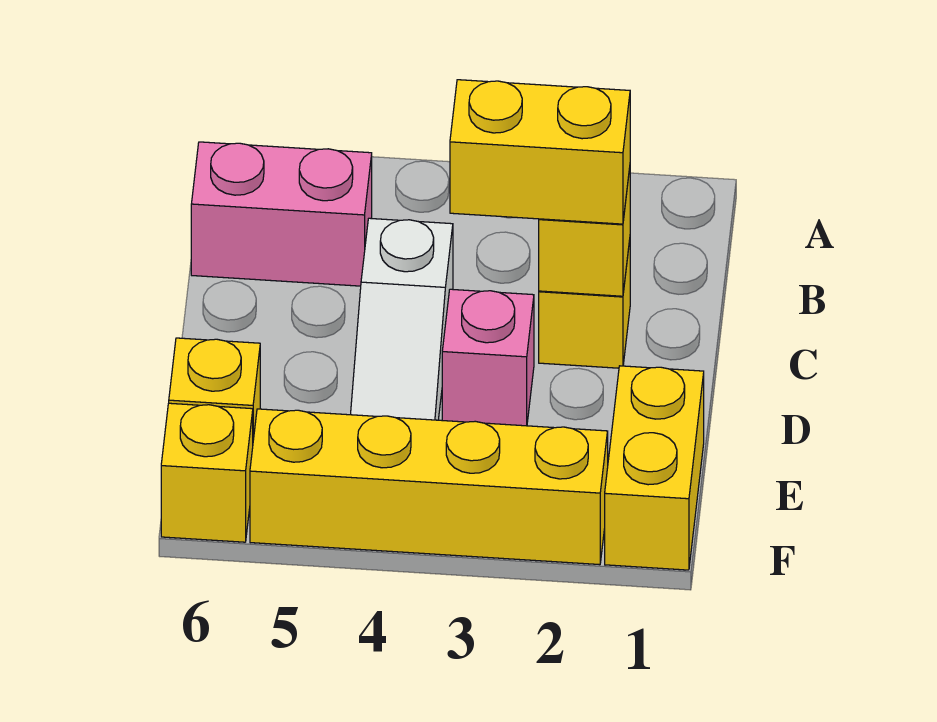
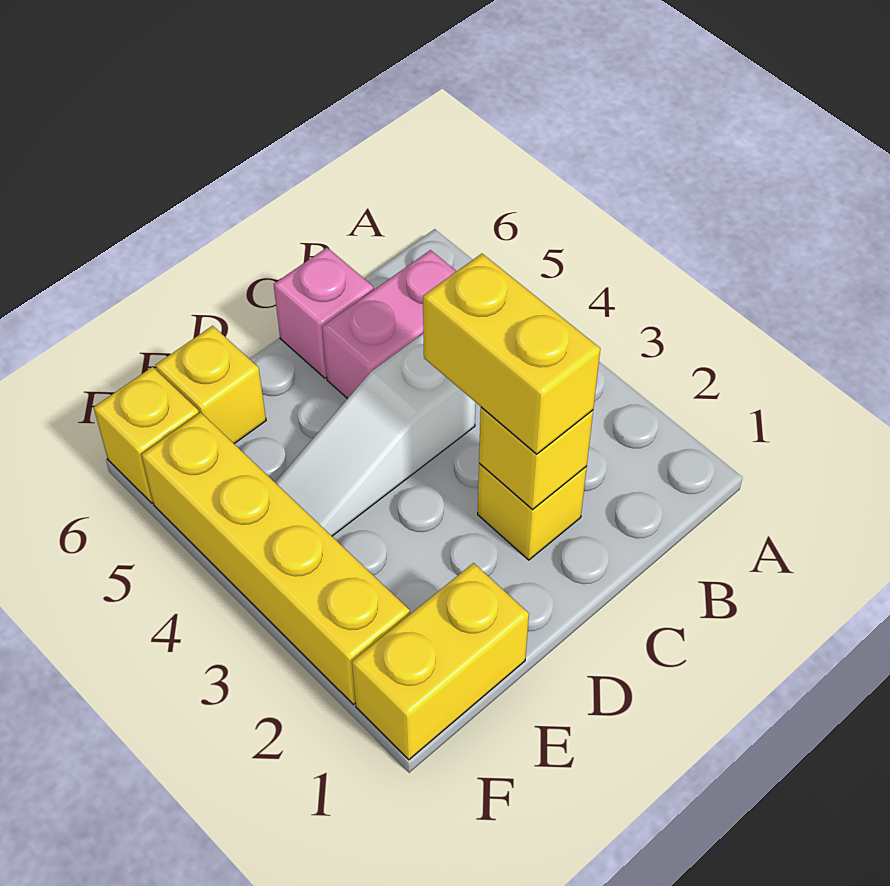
pink 1x2 brick [191,142,372,286] -> pink 1x2 brick turned to [322,250,457,399]
pink 1x1 brick [442,289,534,426] -> pink 1x1 brick moved to [274,248,374,378]

